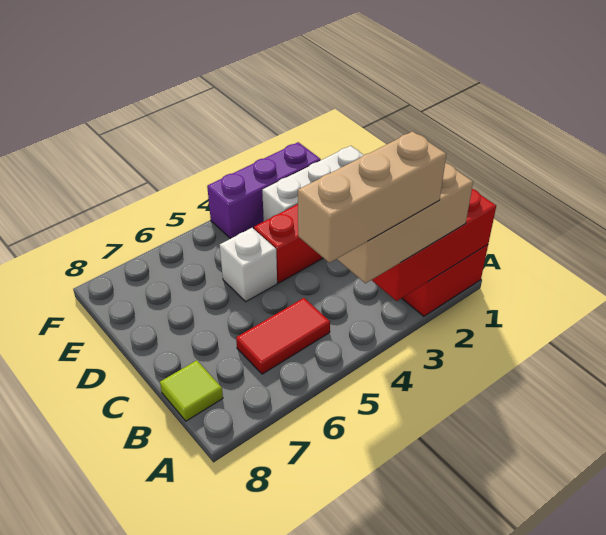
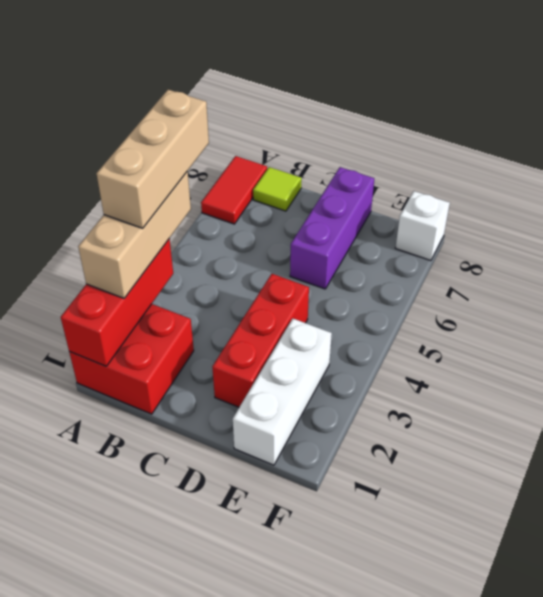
red 1x2 tile [236,298,330,374] -> red 1x2 tile moved to [201,156,267,224]
white 1x1 brick [220,228,277,302] -> white 1x1 brick moved to [395,191,450,261]
purple 1x3 brick [207,142,321,239] -> purple 1x3 brick moved to [290,167,374,289]

